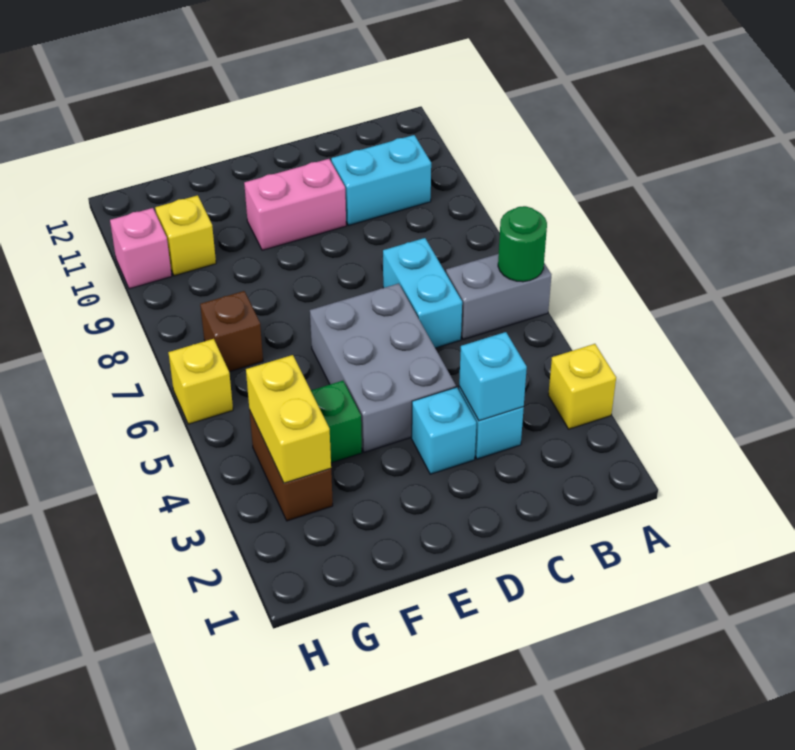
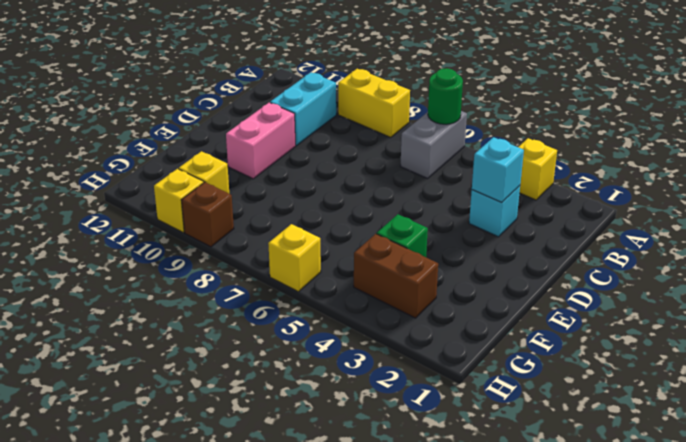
cyan 1x2 brick [383,238,462,348] -> none
cyan 1x1 brick [412,387,476,474] -> none
grey 2x3 brick [310,284,456,452] -> none
yellow 1x2 brick [246,355,331,483] -> yellow 1x2 brick moved to [338,69,410,138]
brown 1x1 brick [200,291,263,372] -> brown 1x1 brick moved to [181,182,234,247]
pink 1x1 brick [110,208,172,289] -> yellow 1x1 brick [154,169,204,232]

